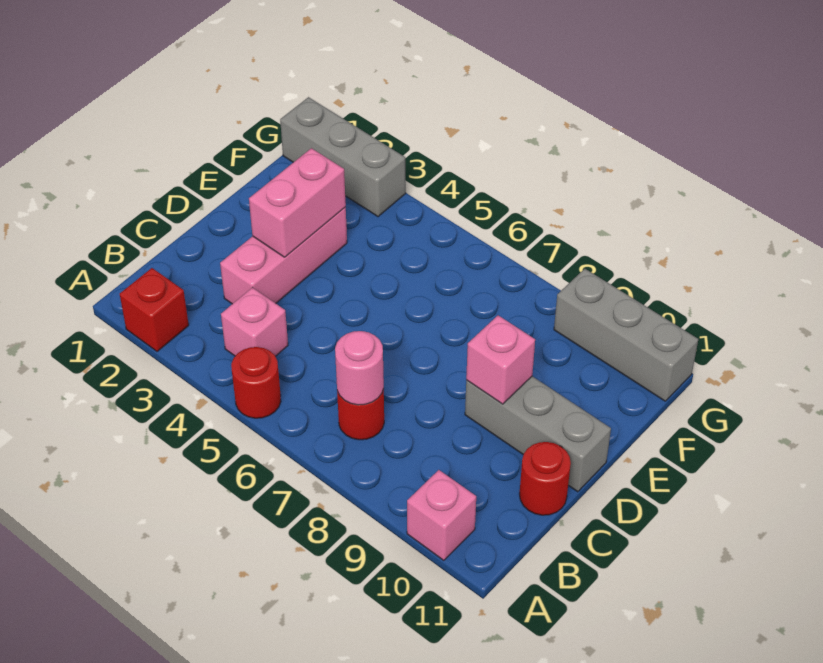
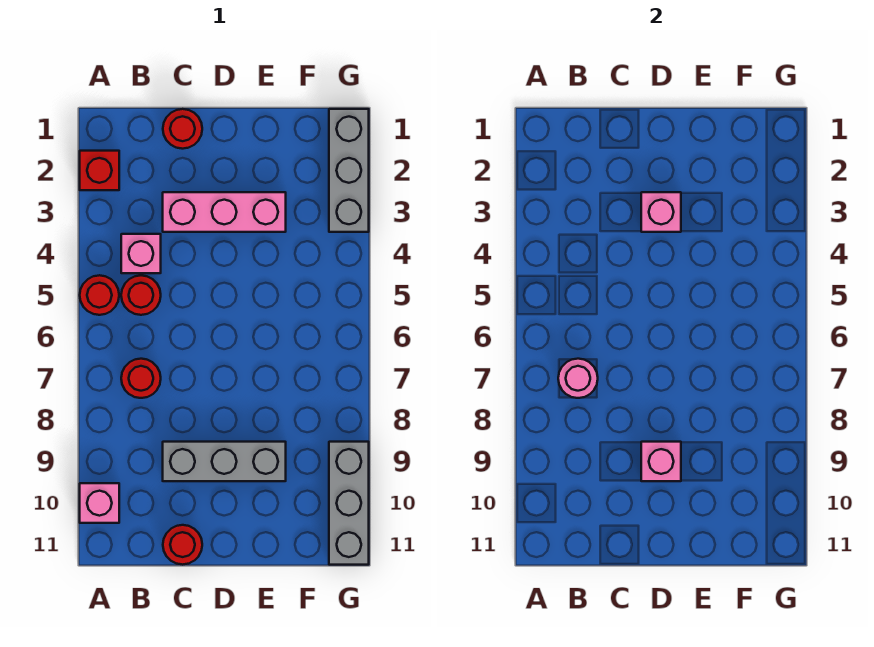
none -> red 1x1 round brick [121,275,161,315]
none -> red 1x1 round brick [163,109,202,149]
pink 1x2 brick [249,148,346,257] -> pink 1x1 brick [641,192,681,232]
grey 1x3 brick [465,376,611,492] -> grey 1x3 brick turned to [163,442,286,481]

